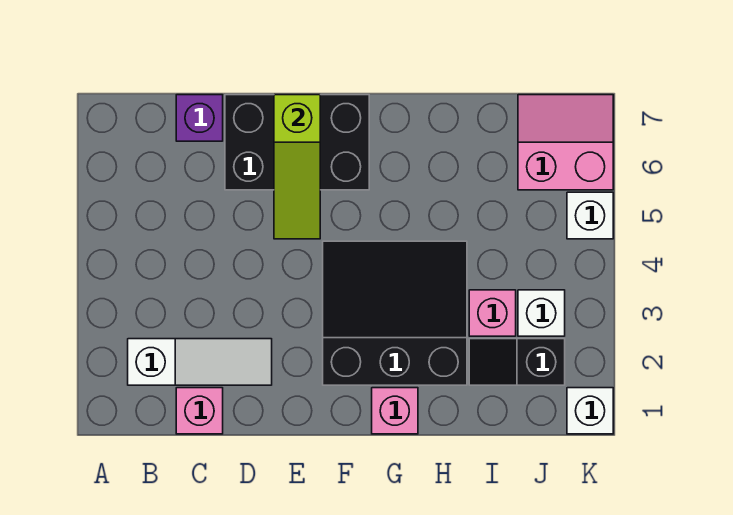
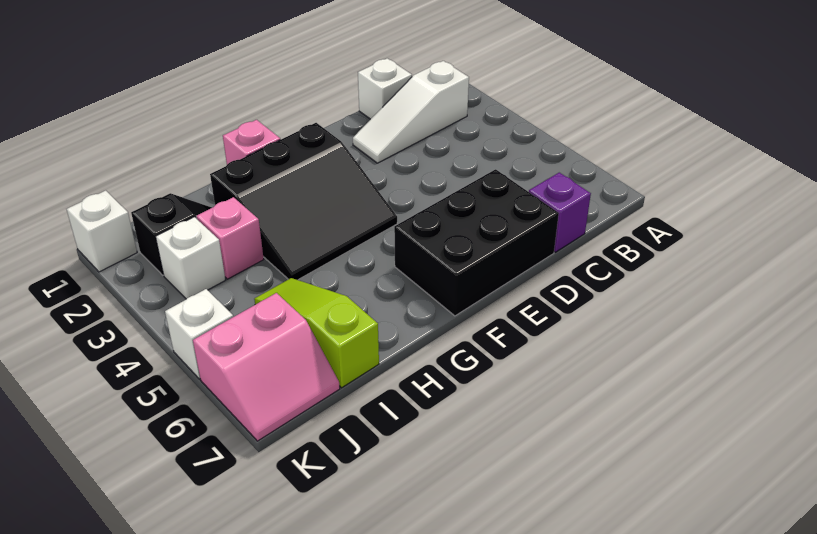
pink 1x1 brick [176,388,223,434] -> white 1x1 brick [358,58,412,119]
lime 1x3 slope [274,95,320,239] -> lime 1x3 slope moved to [254,278,379,388]

